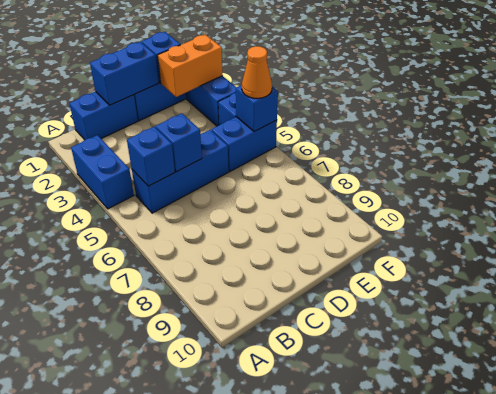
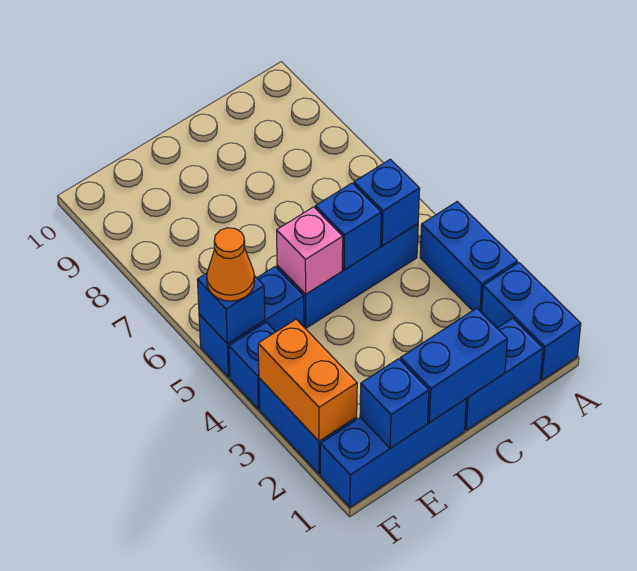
none -> blue 1x2 brick [482,263,581,380]
none -> pink 1x1 brick [277,207,343,294]
orange 1x2 brick [158,35,223,97] -> orange 1x2 brick turned to [258,319,357,441]

